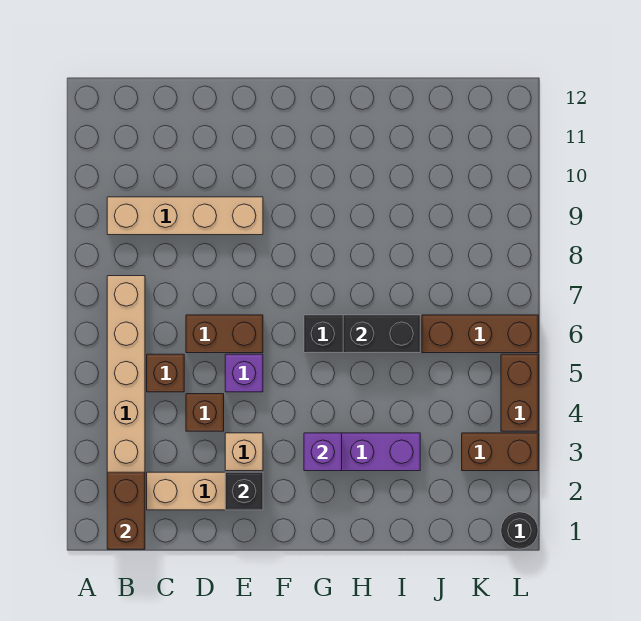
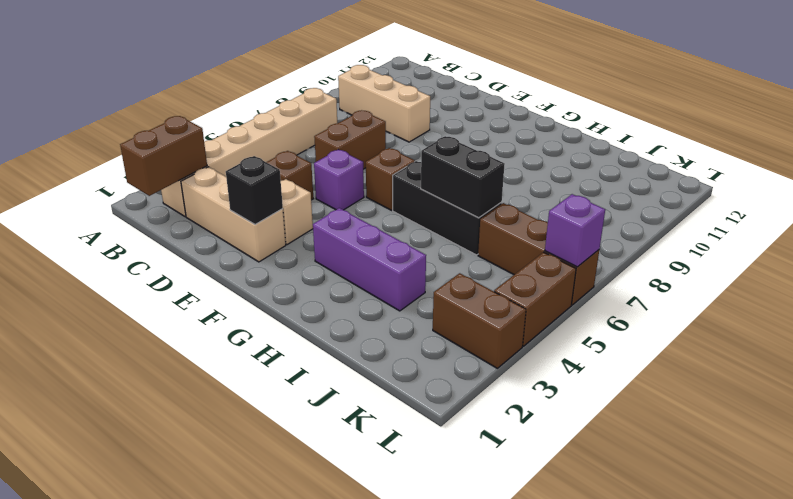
tan 1x4 brick [107,197,263,235] -> tan 1x3 brick [338,65,430,142]
brown 1x1 brick [147,354,184,392] -> brown 1x1 brick moved to [366,148,415,210]
brown 1x2 brick [186,315,263,353] -> brown 1x2 brick turned to [314,111,386,169]
purple 1x1 brick [304,433,342,471] -> purple 1x1 brick moved to [545,194,605,267]
black 1x1 round brick [501,512,538,549] -> none

